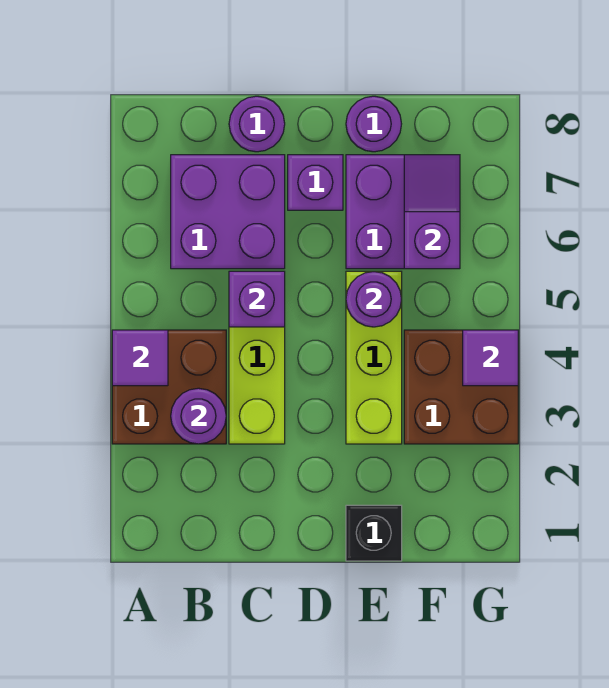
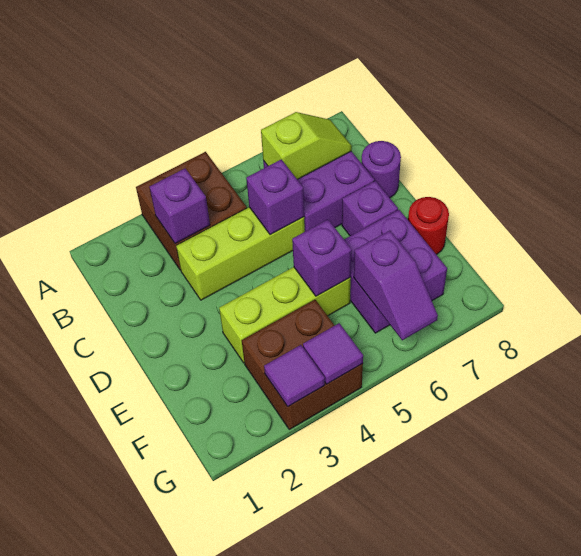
purple 1x1 tile [112,330,168,386] -> purple 1x1 tile moved to [264,345,325,406]
purple 1x1 round brick [171,388,226,444] -> purple 1x1 brick [149,168,210,244]
none -> lime 1x2 slope [261,112,352,179]
black 1x1 brick [346,505,402,561] -> none
purple 1x1 round brick [346,272,402,327] -> purple 1x1 brick [292,220,352,296]
purple 1x1 round brick [346,96,401,152] -> red 1x1 round brick [408,197,449,255]
purple 1x2 slope [404,155,460,269] -> purple 1x2 slope turned to [354,231,438,340]

